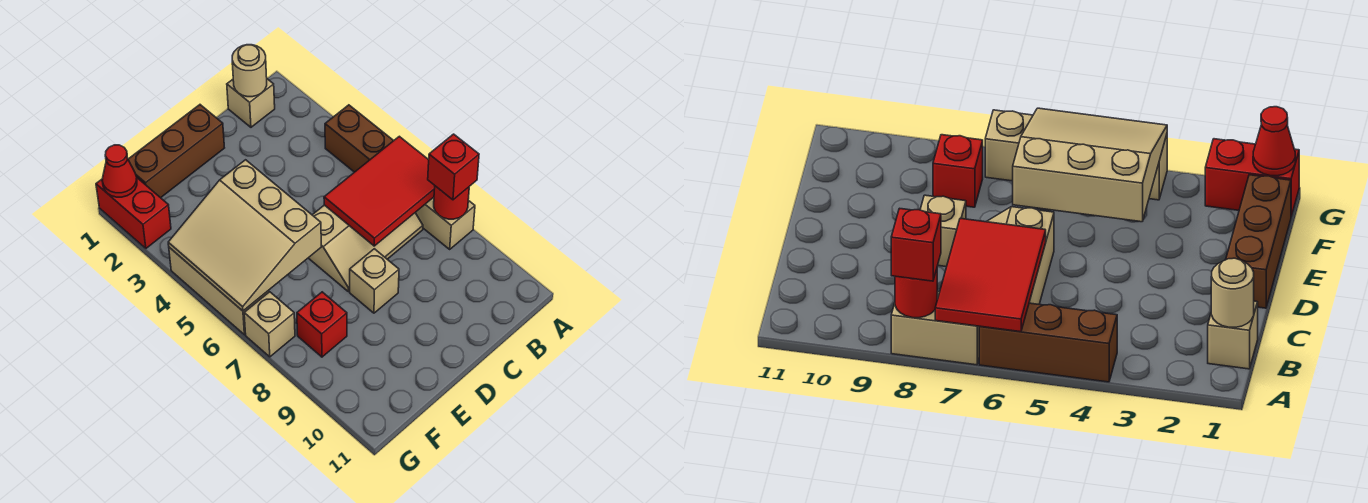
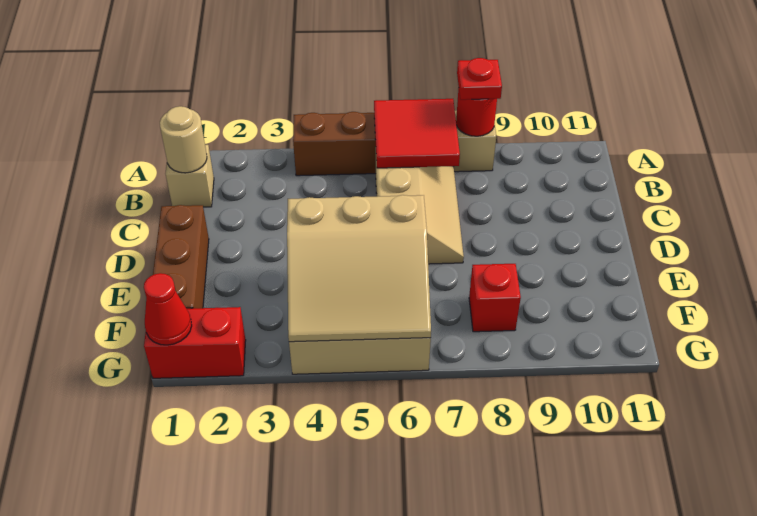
red 2x3 tile [324,136,435,246] -> red 2x2 tile [374,99,460,168]
red 1x1 brick [428,134,479,200] -> red 1x1 plate [457,58,502,100]
tan 1x1 brick [350,249,399,313] -> none
tan 1x1 brick [244,292,295,357] -> none

